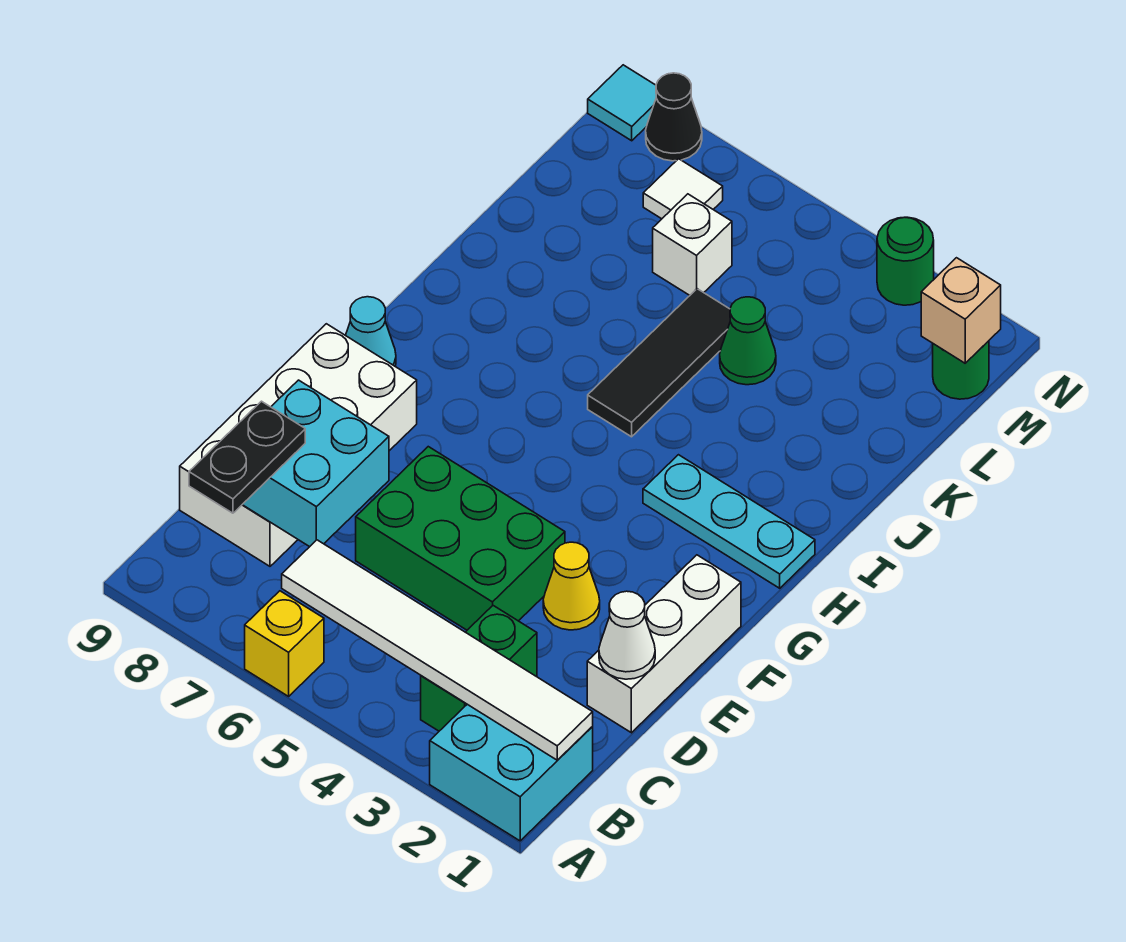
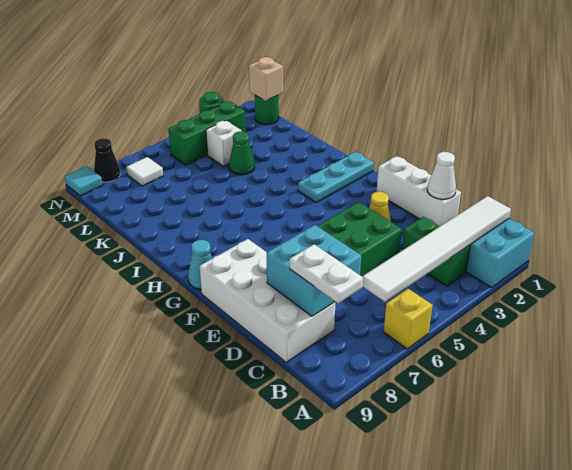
black 1x2 plate [189,401,305,513] -> white 1x2 plate [290,244,363,303]
black 1x3 tile [588,289,730,437] -> none
white 1x1 brick [653,194,732,295] -> white 1x1 brick moved to [206,120,242,166]
none -> green 1x3 brick [168,102,246,165]

